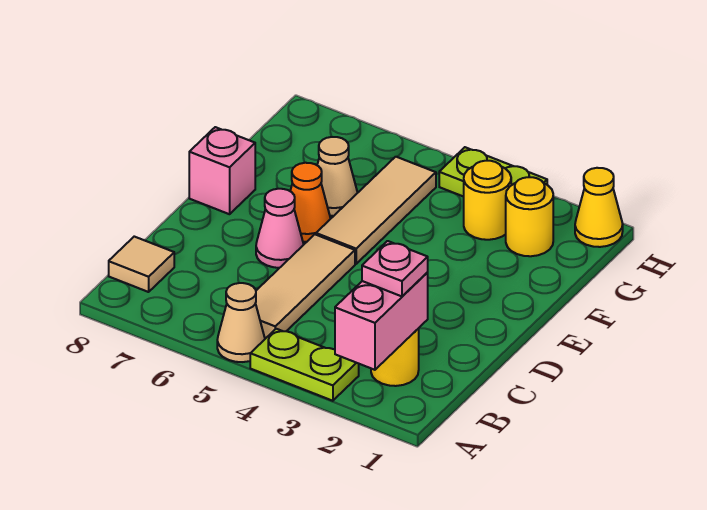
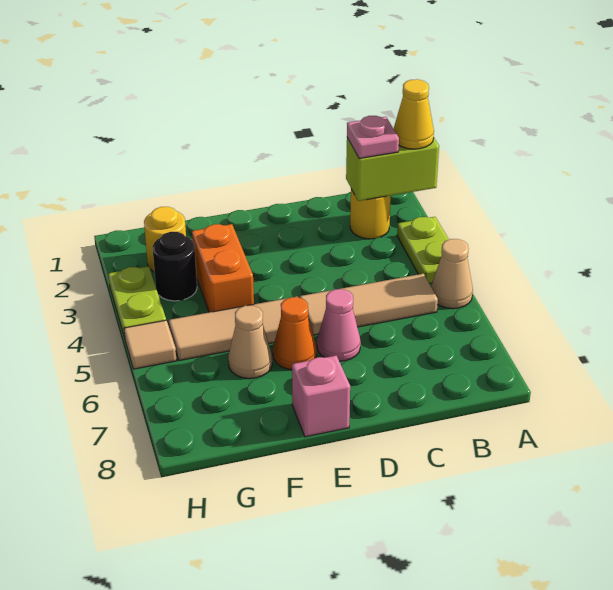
pink 1x2 brick [335,273,428,370] -> lime 1x2 brick [346,138,439,201]
tan 1x1 tile [109,237,174,292] -> tan 1x1 tile moved to [124,320,176,369]
none -> orange 1x2 brick [192,224,254,312]
yellow 1x1 round brick [464,161,511,240] -> black 1x1 round brick [152,232,197,301]
yellow 1x1 cone [575,168,623,247] -> yellow 1x1 cone moved to [394,79,434,149]

